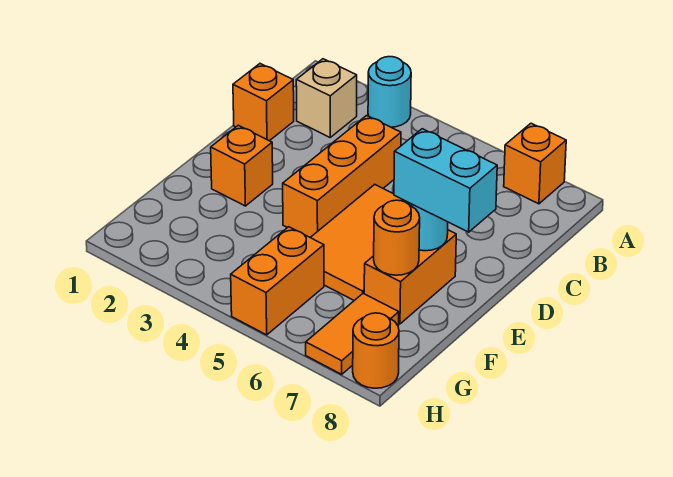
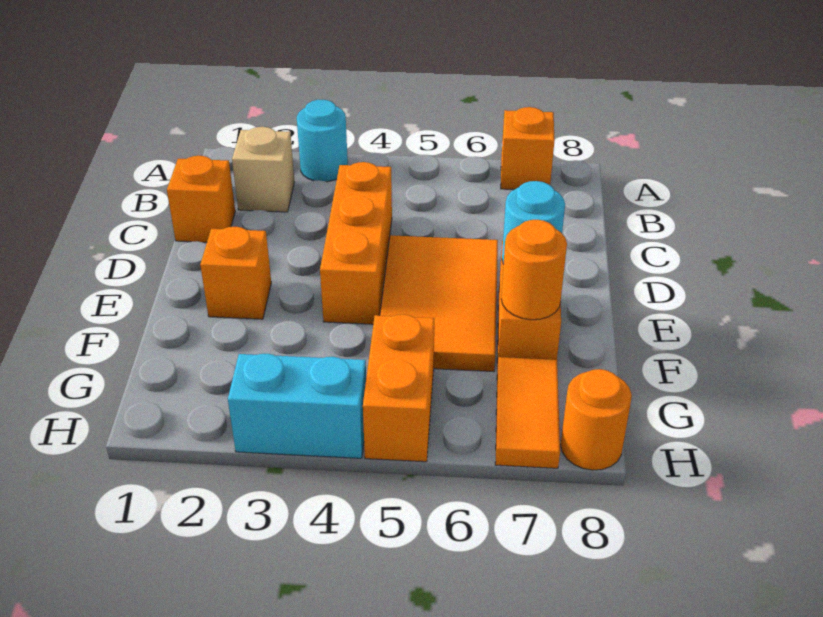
cyan 1x2 brick [394,129,497,232] -> cyan 1x2 brick moved to [228,354,366,458]

